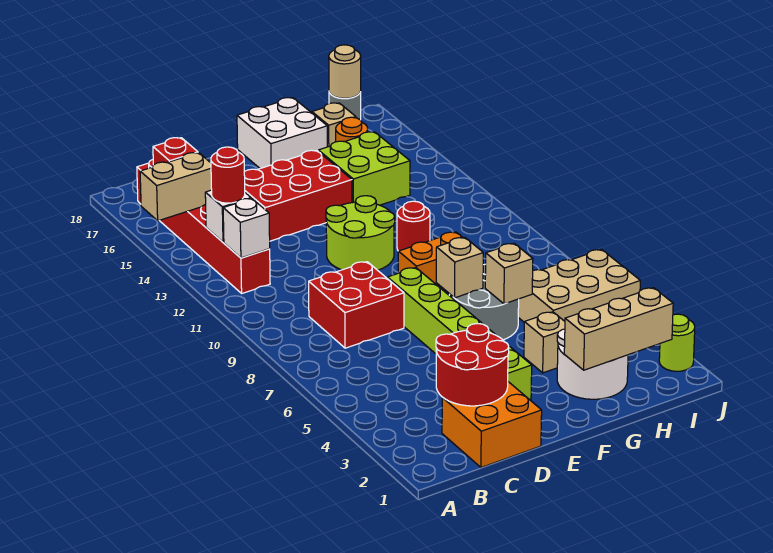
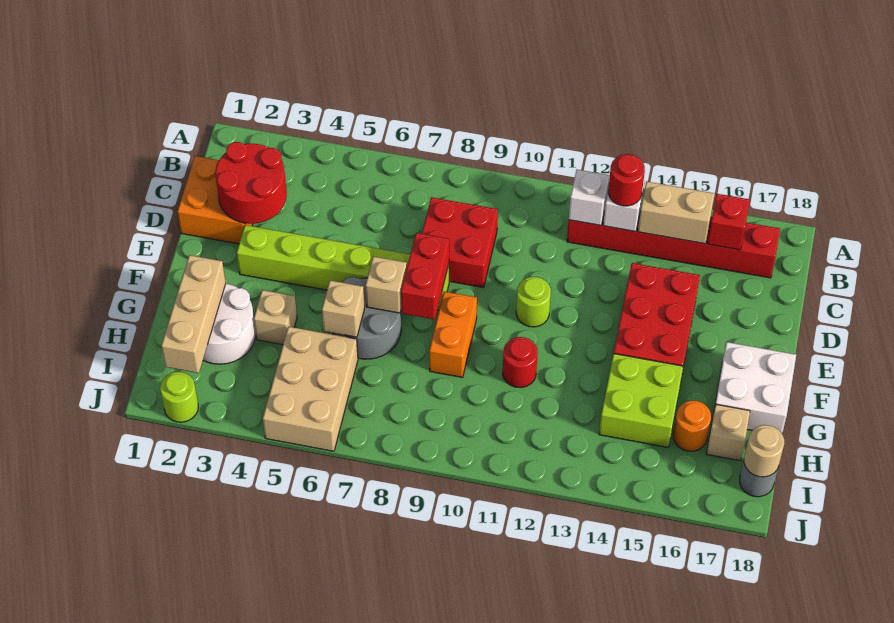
tan 1x2 brick [140,153,212,221] -> tan 1x2 brick turned to [638,182,715,244]
none -> red 1x2 brick [401,233,449,319]
lime 2x2 round brick [326,196,395,270] -> lime 1x1 round brick [516,277,551,327]

